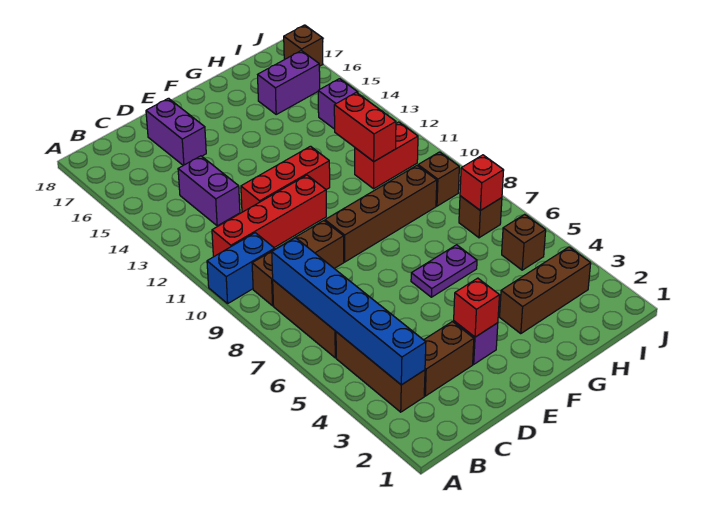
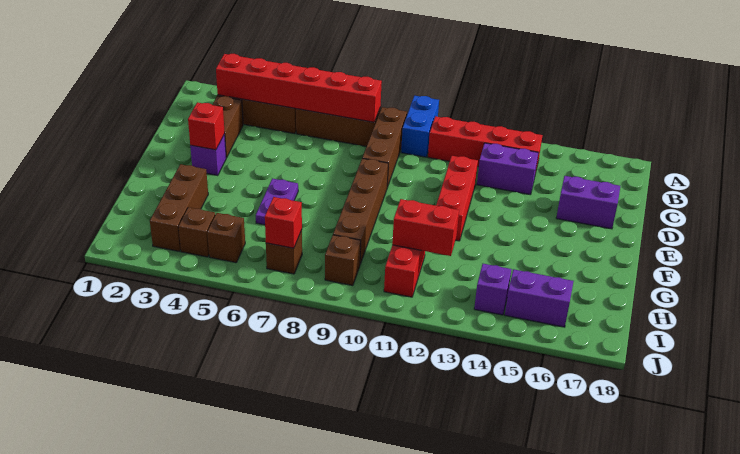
blue 1x6 brick [272,238,426,385] -> red 1x6 brick [216,54,382,122]
red 1x4 brick [212,175,326,257] -> red 1x4 brick turned to [428,116,542,174]
purple 1x2 brick [258,51,320,114] -> purple 1x2 brick turned to [505,269,574,327]
brown 1x1 brick [284,25,323,66] -> brown 1x1 brick moved to [178,207,215,257]

